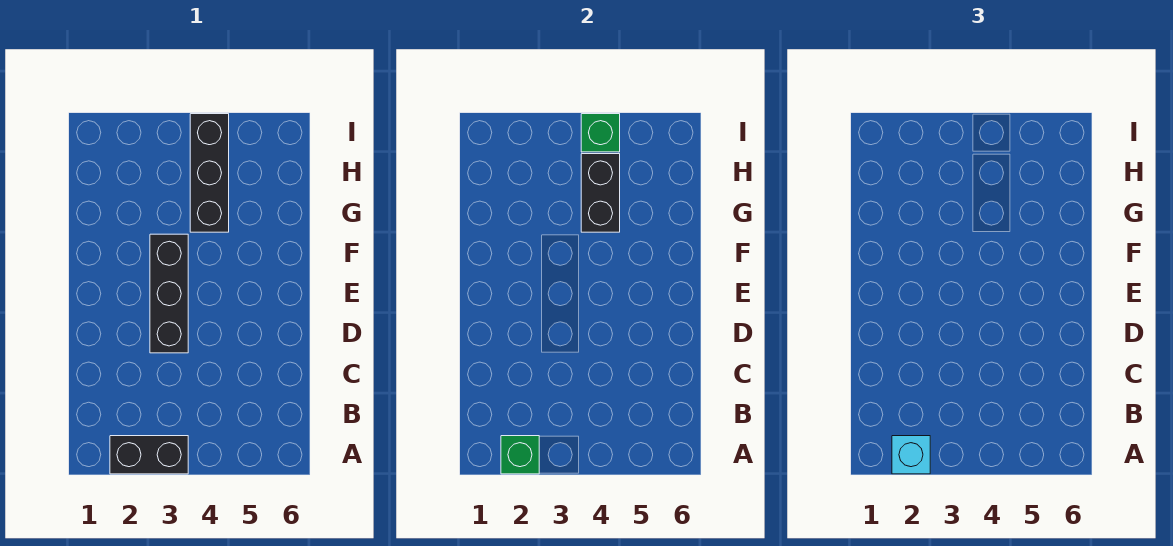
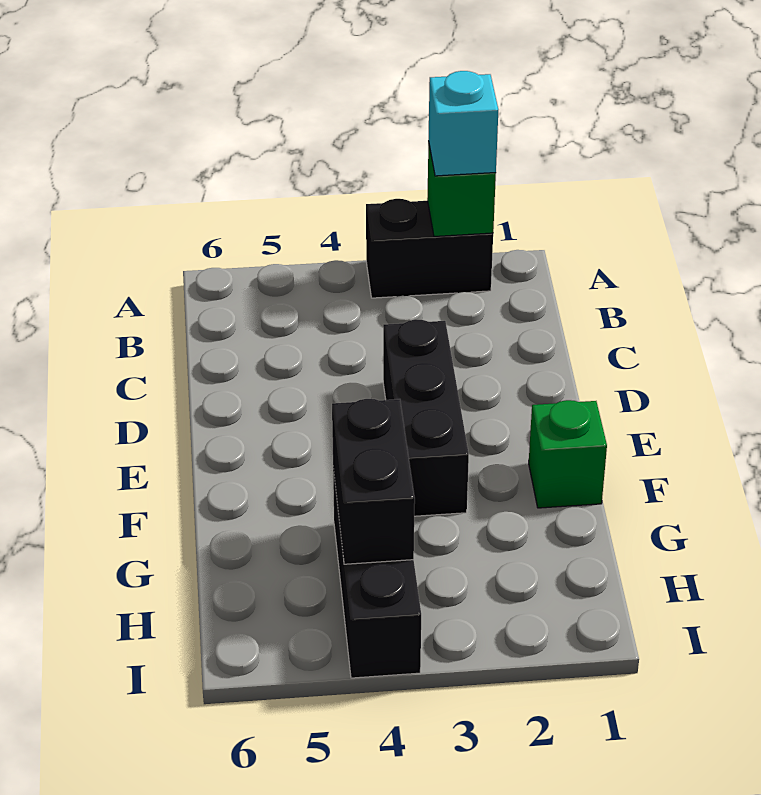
green 1x1 brick [581,114,620,152] -> green 1x1 brick moved to [529,400,607,508]

